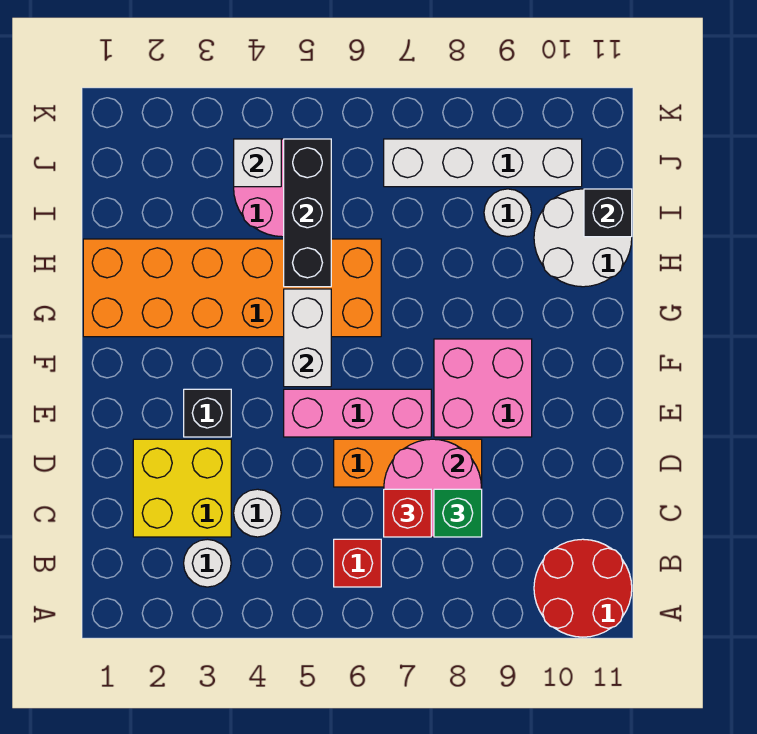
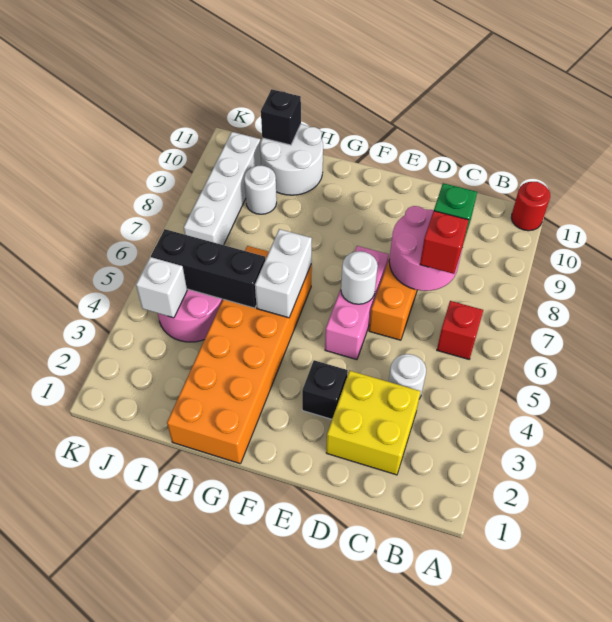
red 2x2 round brick [534,539,632,637] -> red 1x1 round brick [511,182,550,231]
white 1x1 round brick [184,539,231,587] -> white 1x1 round brick moved to [341,251,378,304]
pink 2x2 brick [434,339,532,437] -> none
white 1x2 brick [284,289,331,387] -> white 1x2 brick turned to [255,229,312,318]

